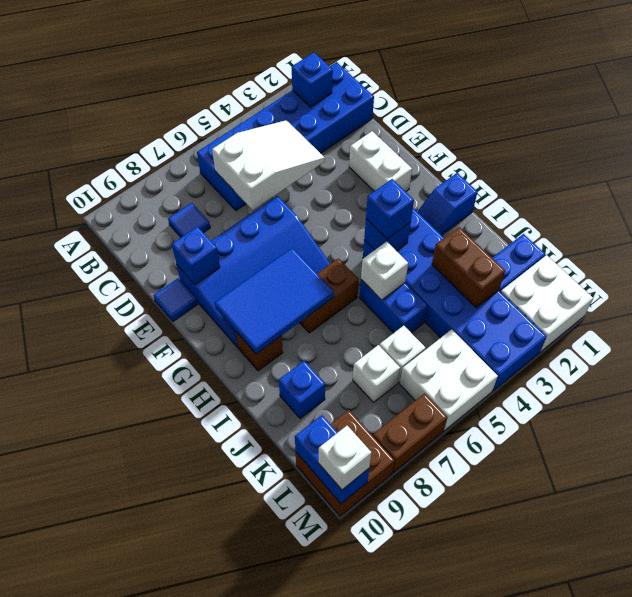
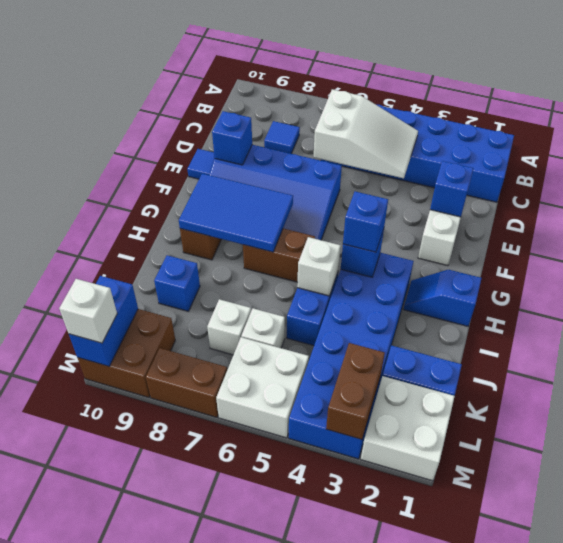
blue 1x1 brick [292,53,333,107] -> blue 1x1 brick moved to [430,161,473,217]
brown 1x2 brick [432,227,505,308] -> brown 1x2 brick moved to [326,343,385,439]

